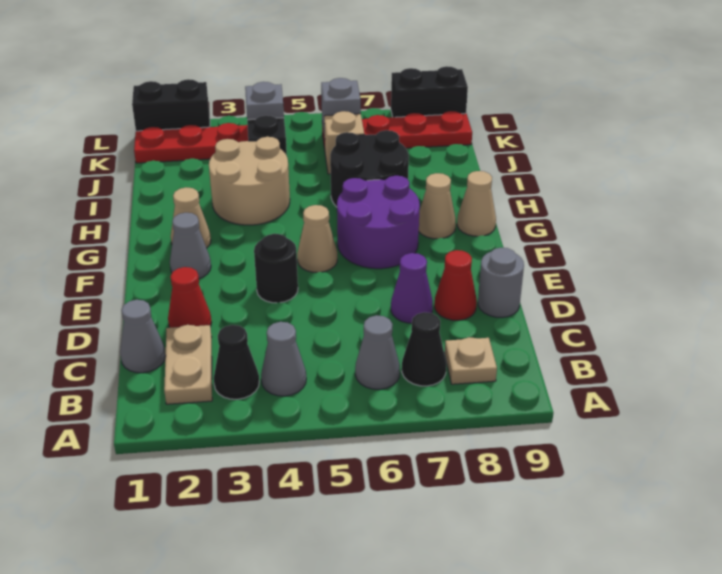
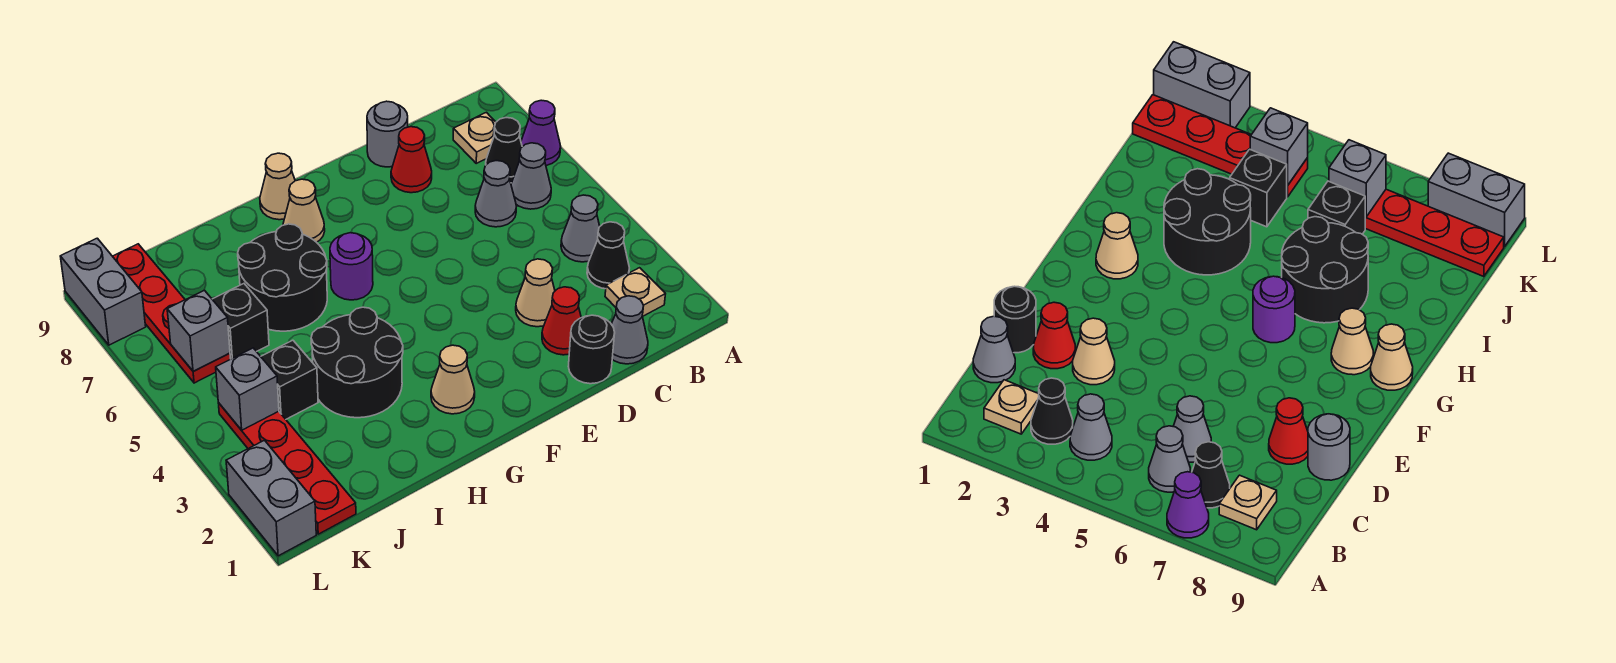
tan 1x2 plate [164,325,212,404] -> tan 1x1 plate [605,268,665,316]
purple 1x1 cone [391,253,433,323] -> purple 1x1 cone moved to [521,100,561,166]
black 1x1 round brick [254,234,298,303] -> black 1x1 round brick moved to [568,315,615,384]
grey 1x1 cone [170,213,211,279] -> grey 1x1 cone moved to [475,161,516,227]
tan 1x1 cone [297,205,337,272] -> tan 1x1 cone moved to [516,259,555,327]
purple 2x2 round brick [337,176,420,269] -> purple 1x1 round brick [330,233,373,300]
tan 2x2 round brick [209,137,290,225] -> black 2x2 round brick [311,307,403,418]
tan 1x1 brick [324,111,364,174] -> black 1x1 brick [212,284,269,359]
black 1x2 brick [132,79,210,131] -> grey 1x2 brick [226,440,316,556]
black 1x2 brick [391,66,468,117] -> grey 1x2 brick [60,238,146,345]

